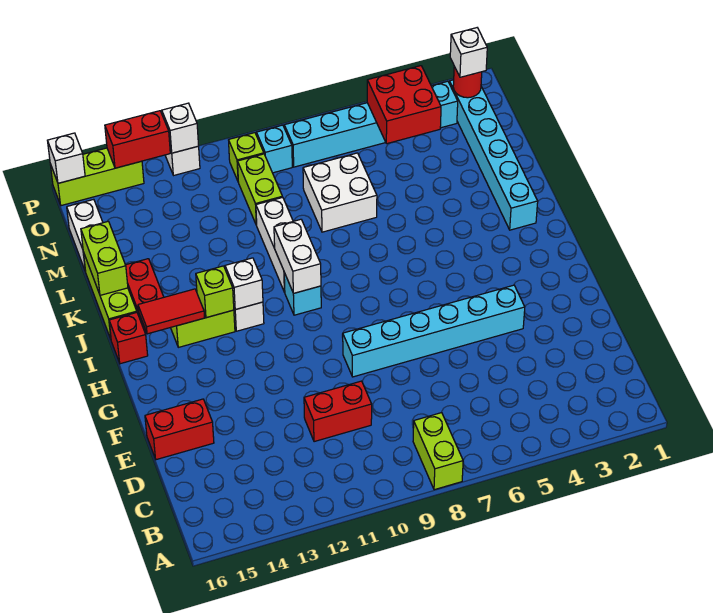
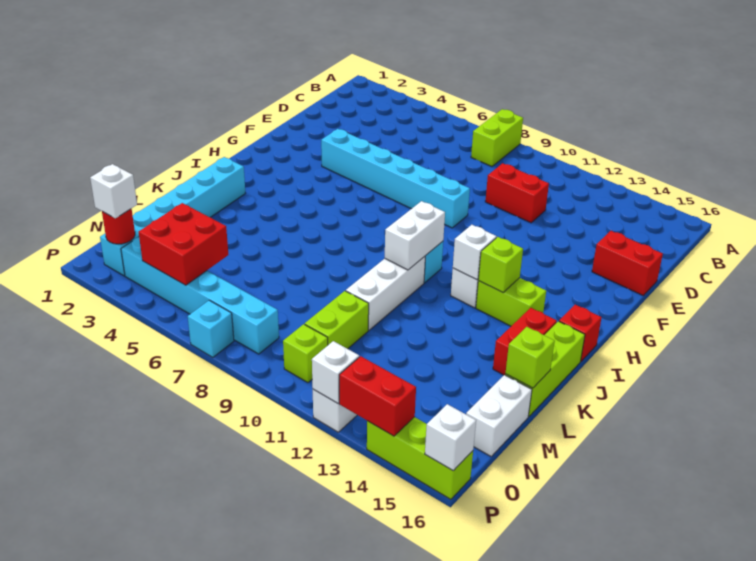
red 1x2 tile [138,289,205,334] -> none
lime 1x2 brick [81,221,128,295] -> lime 1x1 brick [505,327,555,388]
white 2x2 brick [303,153,377,232] -> none
cyan 1x1 brick [256,125,292,173] -> cyan 1x1 brick moved to [188,300,234,357]

